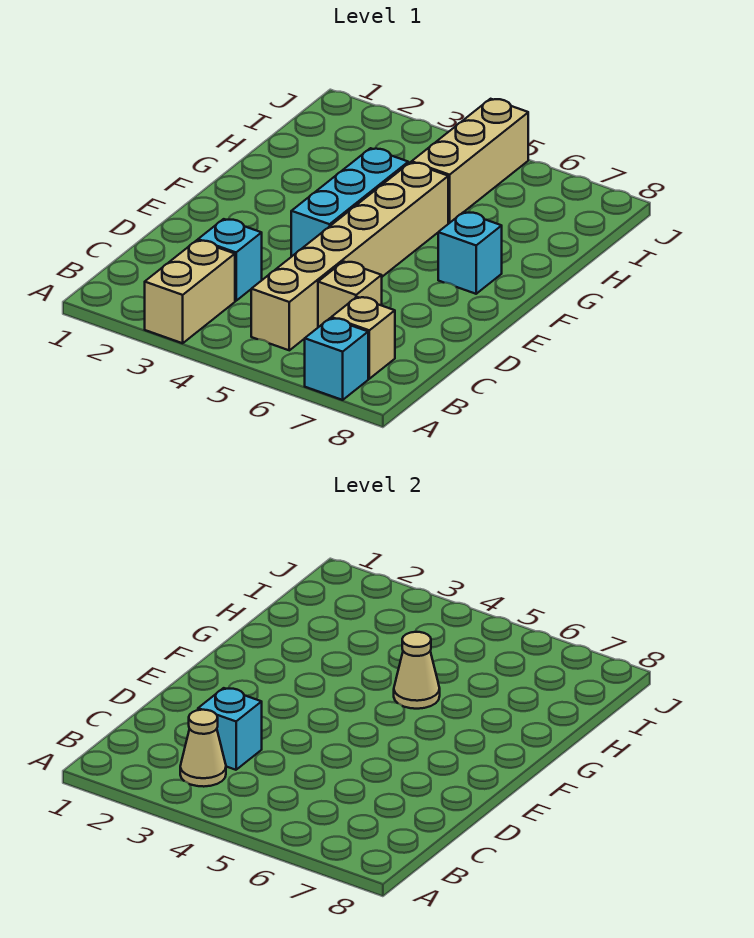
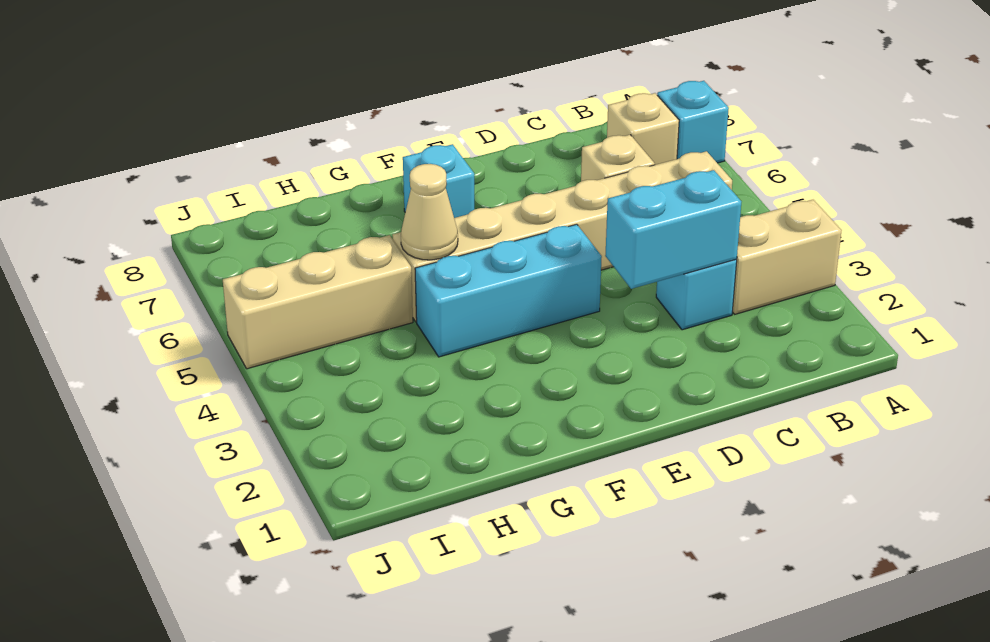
tan 1x1 cone [180,710,226,787] -> none
cyan 1x1 brick [198,688,262,770] -> cyan 1x2 brick [605,170,741,289]

